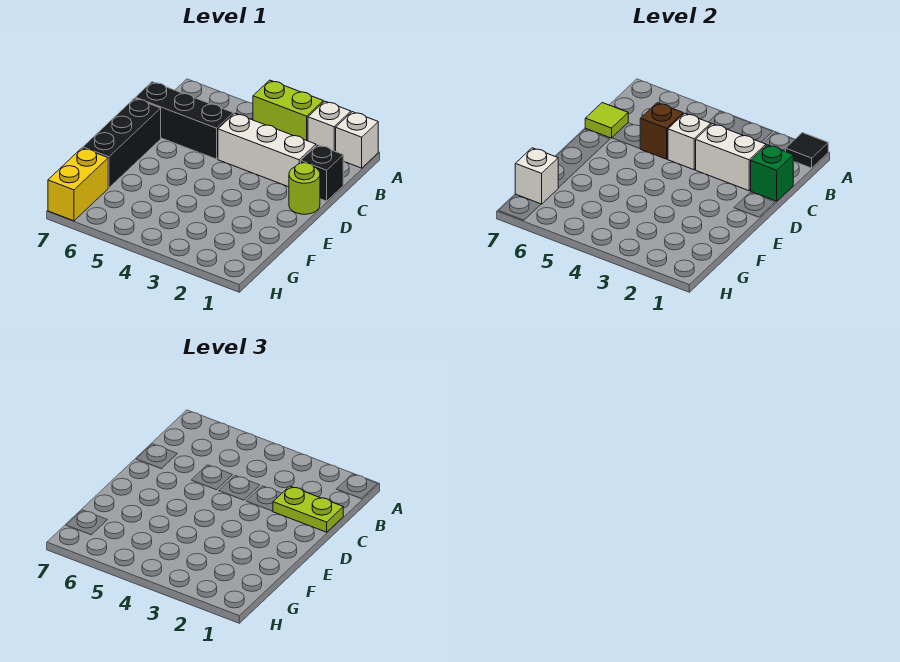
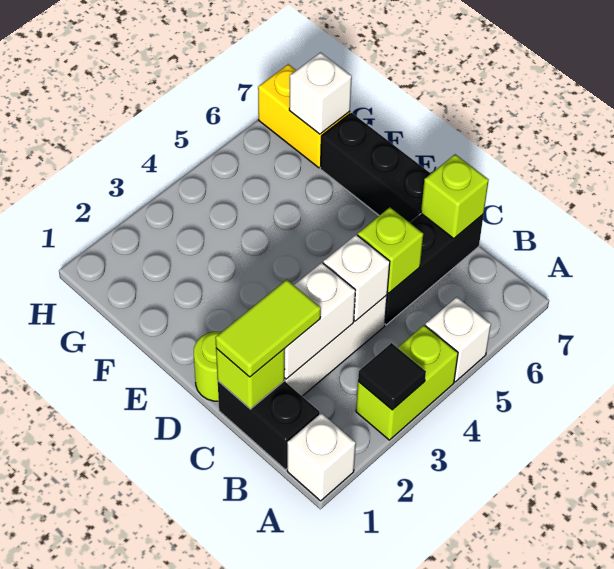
black 1x1 tile [786,133,828,168] -> black 1x1 tile moved to [358,343,426,410]
white 1x1 brick [308,101,351,152] -> white 1x1 brick moved to [425,297,491,382]
black 1x1 brick [301,145,344,201] -> black 1x2 brick [218,381,320,470]
green 1x1 brick [751,145,794,201] -> lime 1x1 brick [216,348,285,409]
lime 1x2 plate [273,486,343,532] -> lime 1x2 tile [215,280,321,377]
brown 1x1 brick [640,103,683,159] -> lime 1x1 brick [358,207,423,293]
lime 1x1 tile [585,103,628,138] -> lime 1x1 brick [421,154,489,238]

